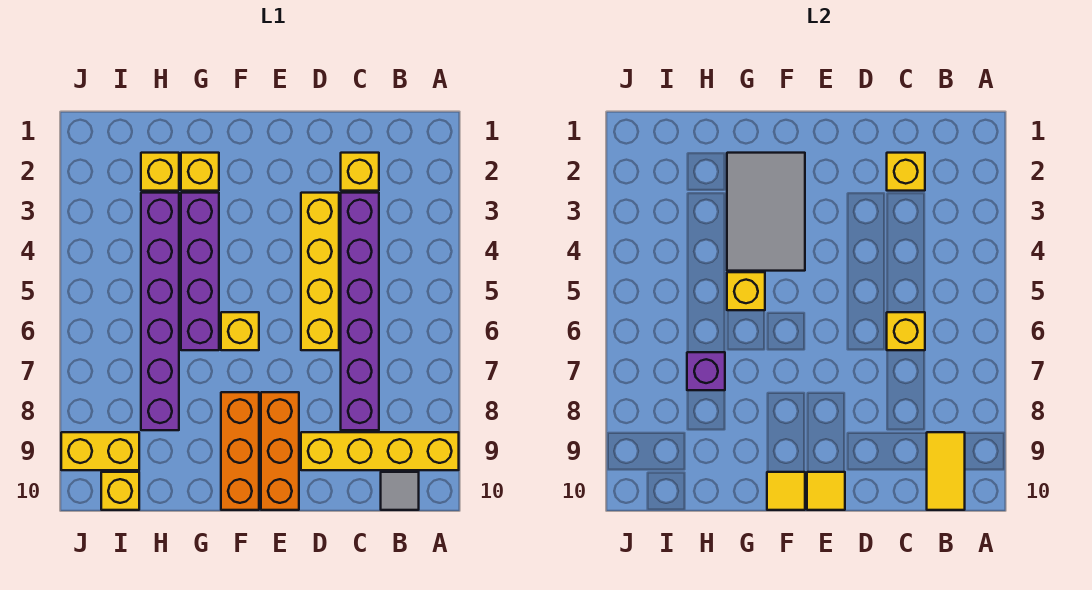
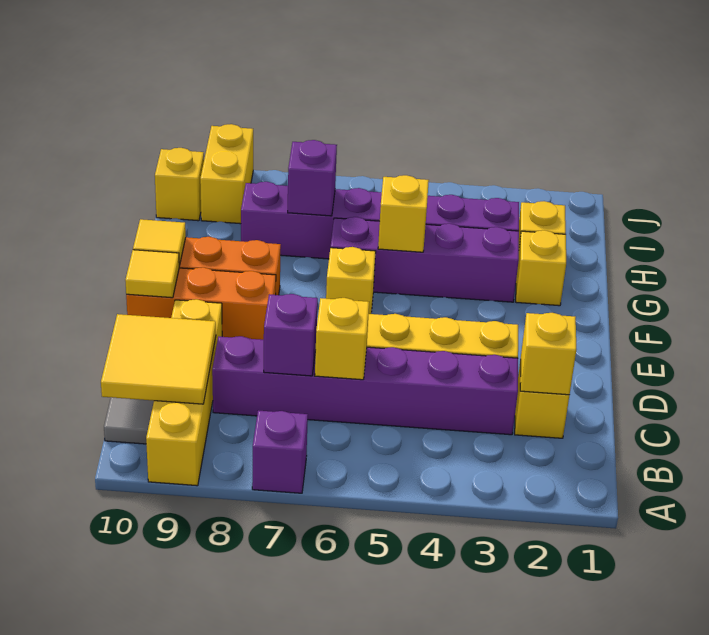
none -> purple 1x1 brick [252,411,308,493]
yellow 1x2 tile [927,432,965,510] -> yellow 2x2 tile [101,314,216,404]
none -> purple 1x1 brick [264,294,318,376]
grey 2x3 tile [727,153,805,271] -> none

